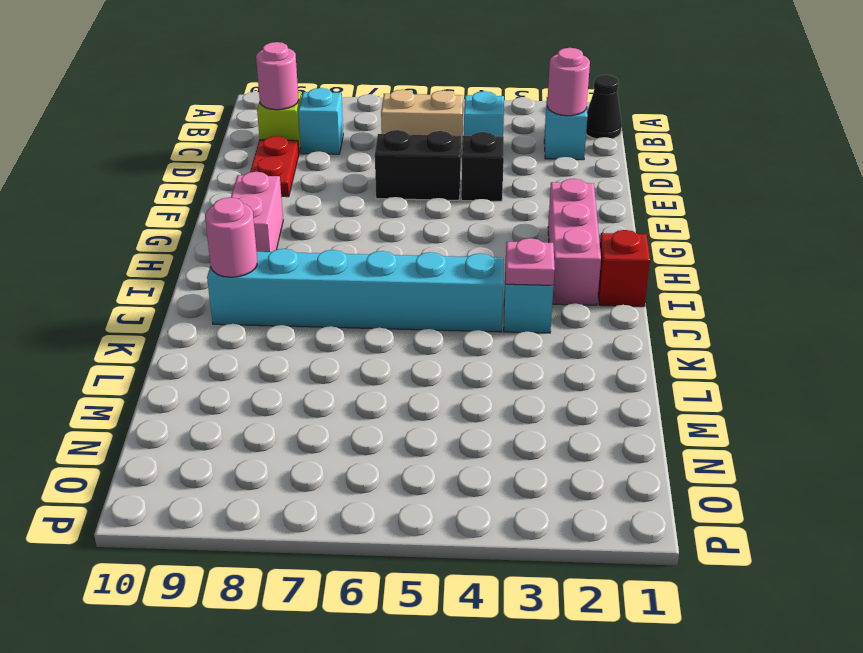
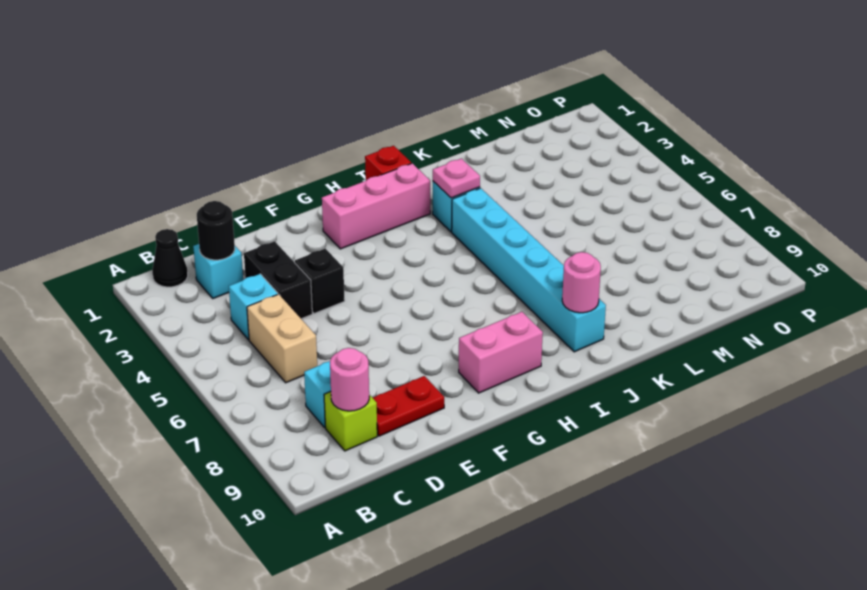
pink 1x1 round brick [547,48,590,116] -> black 1x1 round brick [197,201,235,260]
black 1x2 brick [375,130,461,200] -> black 1x2 brick moved to [244,241,312,319]

